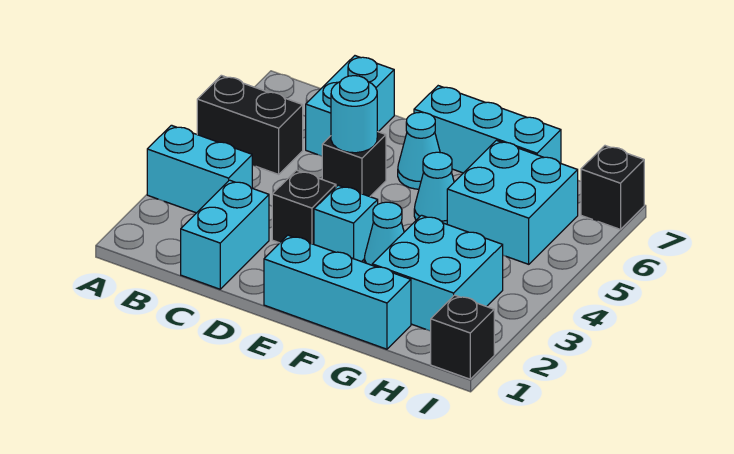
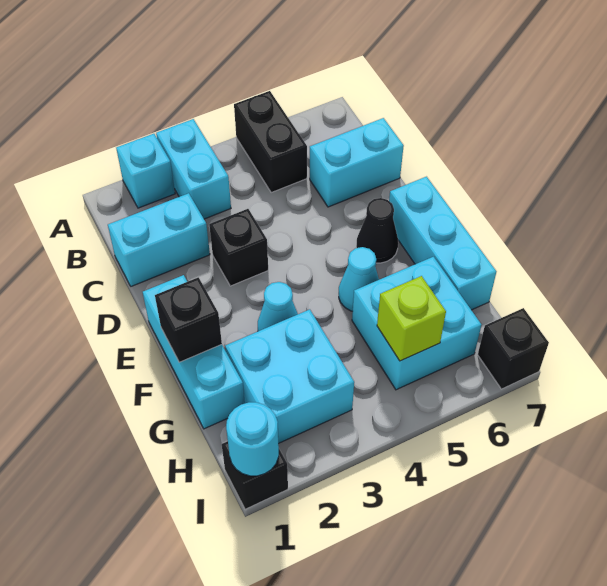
black 1x1 brick [322,132,386,197] -> black 1x1 brick moved to [155,277,222,362]
cyan 1x1 round brick [331,76,377,153] -> cyan 1x1 round brick moved to [226,402,279,476]
cyan 1x1 brick [314,185,378,262] -> cyan 1x1 brick moved to [116,134,175,208]
cyan 1x1 cone [398,112,440,189] -> black 1x1 cone [357,198,398,263]
none -> lime 1x1 brick [377,276,446,361]

